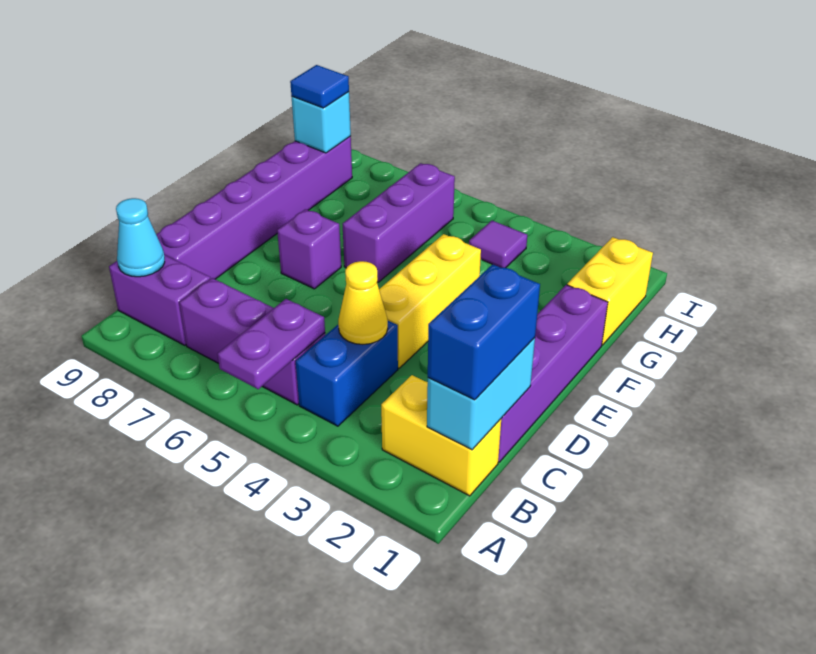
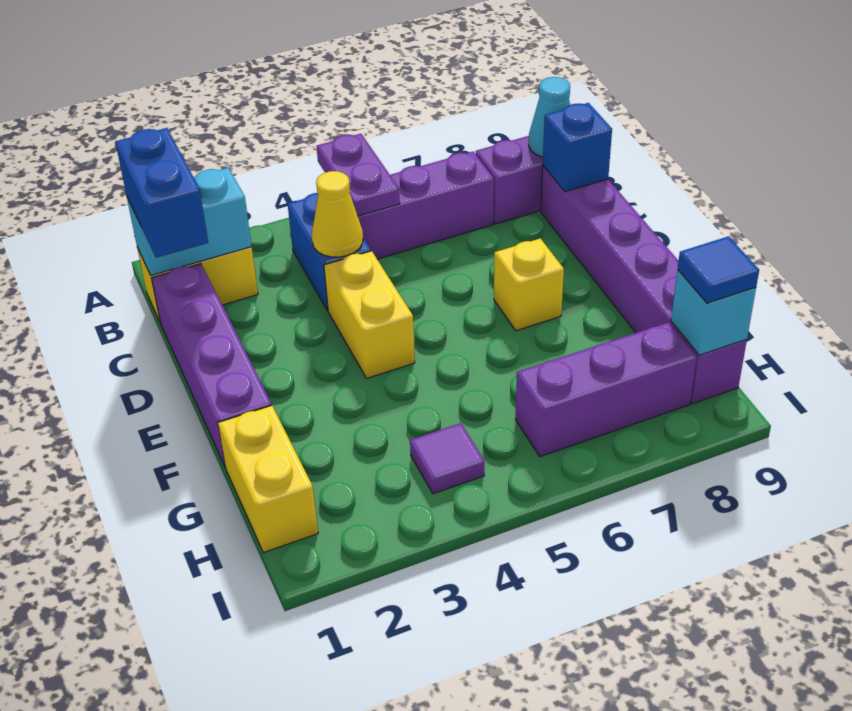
cyan 1x2 brick [427,338,535,450] -> cyan 1x2 brick turned to [127,168,252,275]
none -> blue 1x1 brick [543,103,612,192]
yellow 1x3 brick [379,234,481,368] -> yellow 1x2 brick [324,251,415,378]
purple 1x1 brick [277,209,341,289] -> yellow 1x1 brick [494,238,564,331]
purple 1x3 brick [343,163,455,282] -> purple 1x3 brick turned to [516,322,697,457]

